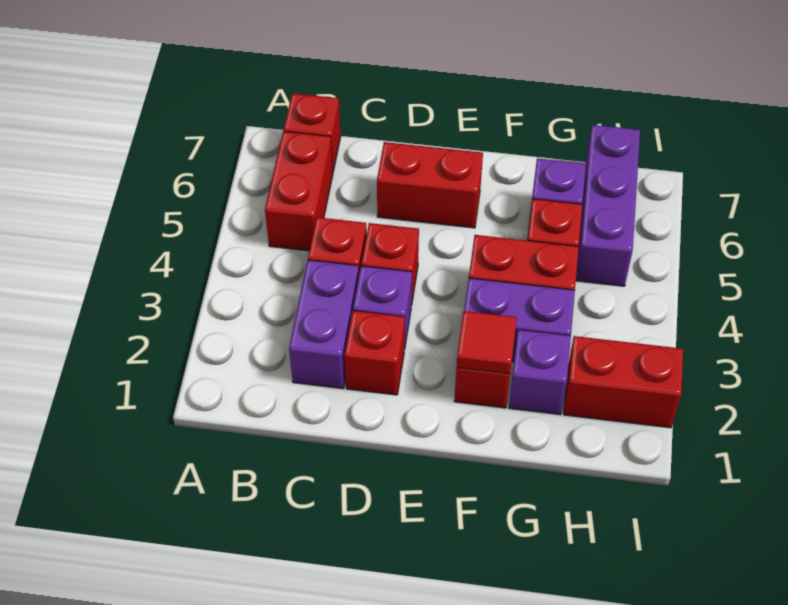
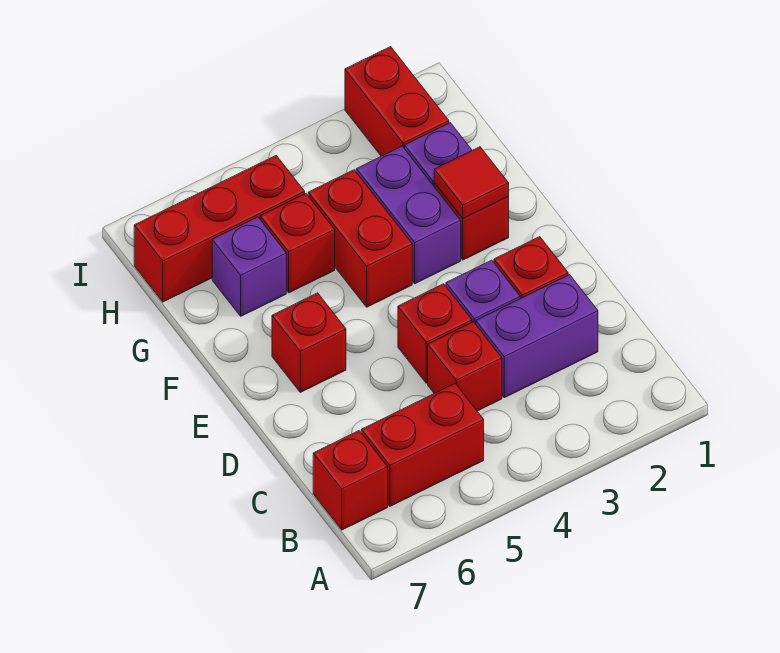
red 1x2 brick [377,142,483,228] -> red 1x1 brick [272,293,346,392]
purple 1x3 brick [576,125,640,286] -> red 1x3 brick [134,156,305,302]

